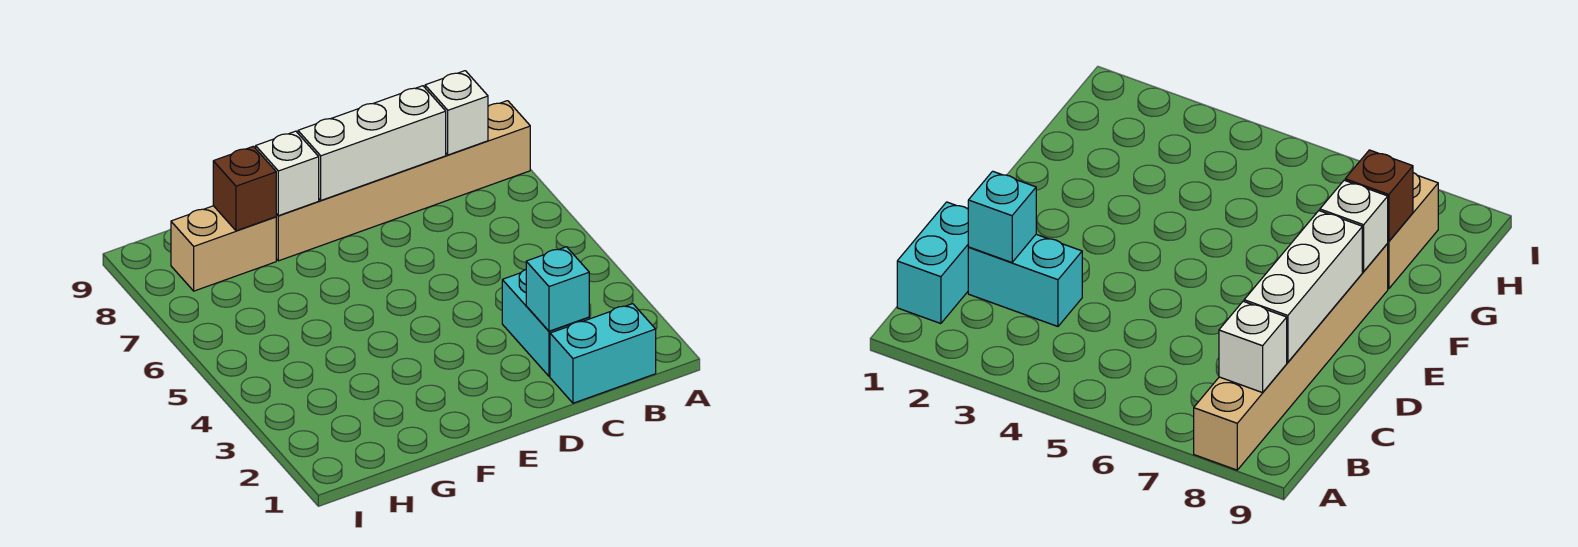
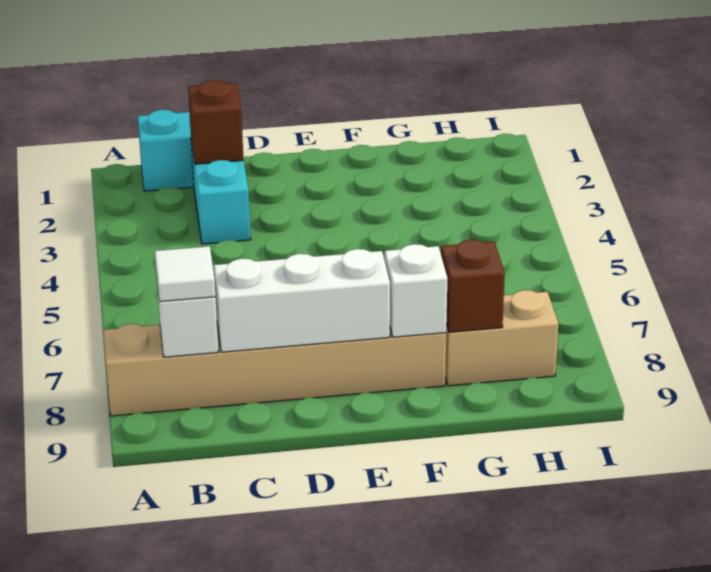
none -> white 1x1 tile [155,246,215,302]
cyan 1x1 brick [526,247,589,331] -> brown 1x1 brick [188,80,244,164]

